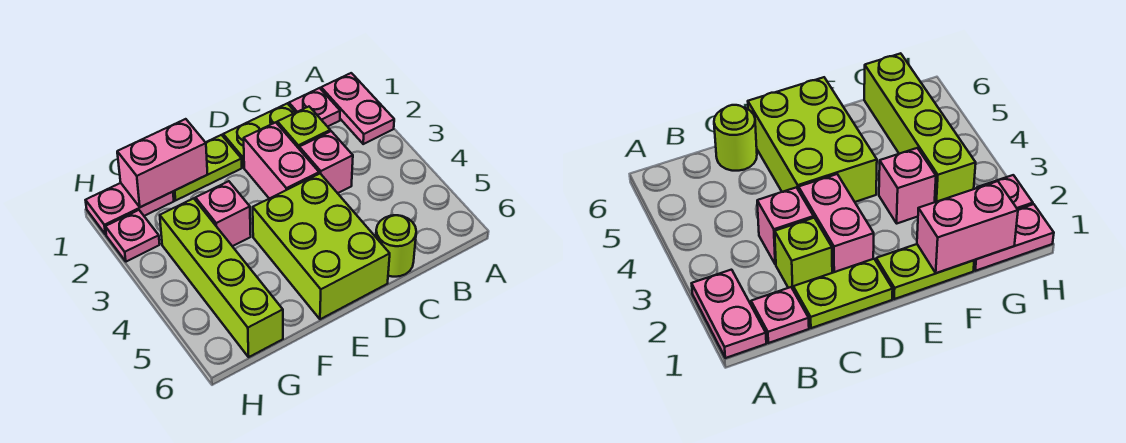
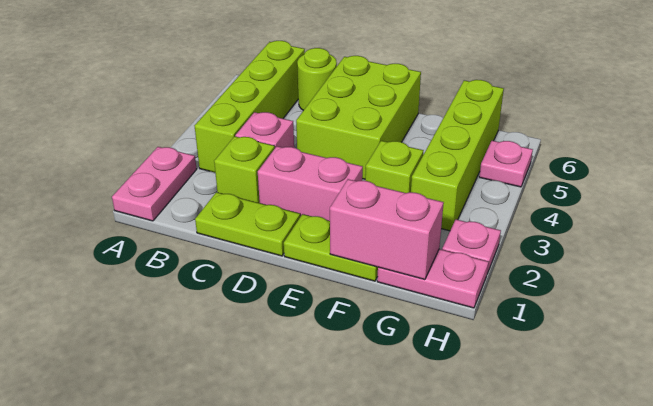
pink 1x1 plate [289,88,340,127] -> pink 1x1 plate moved to [479,141,533,187]
none -> lime 1x4 brick [195,41,305,172]
pink 1x2 brick [244,122,319,199] -> pink 1x2 brick turned to [258,146,363,221]
pink 1x1 brick [196,181,251,246] -> lime 1x1 brick [365,141,424,193]

